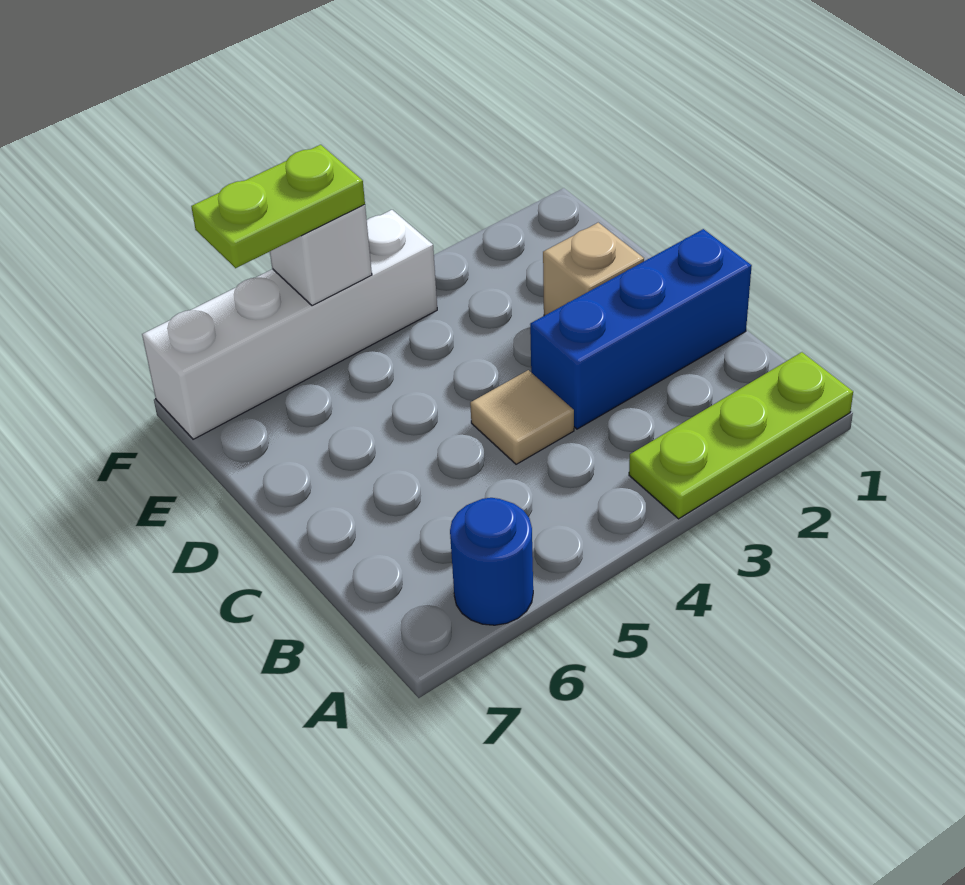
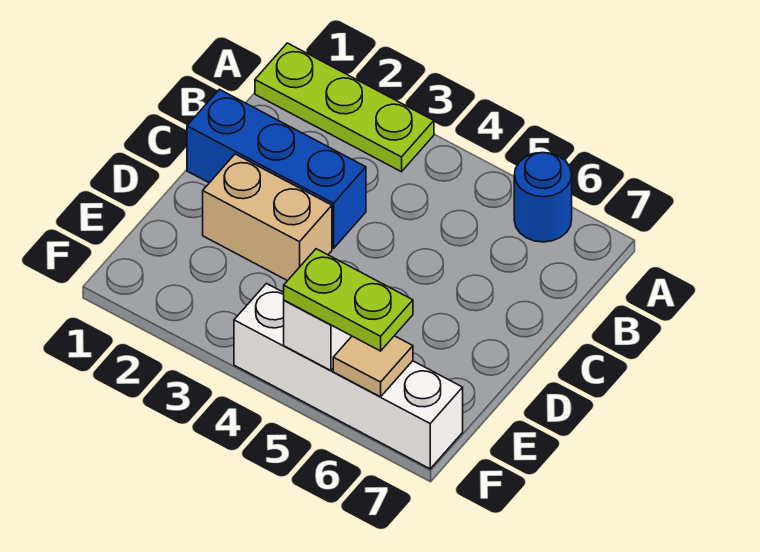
tan 1x1 tile [470,370,574,464] -> tan 1x1 tile moved to [333,336,413,397]
tan 1x1 brick [543,223,644,316] -> tan 1x2 brick [203,154,332,281]

